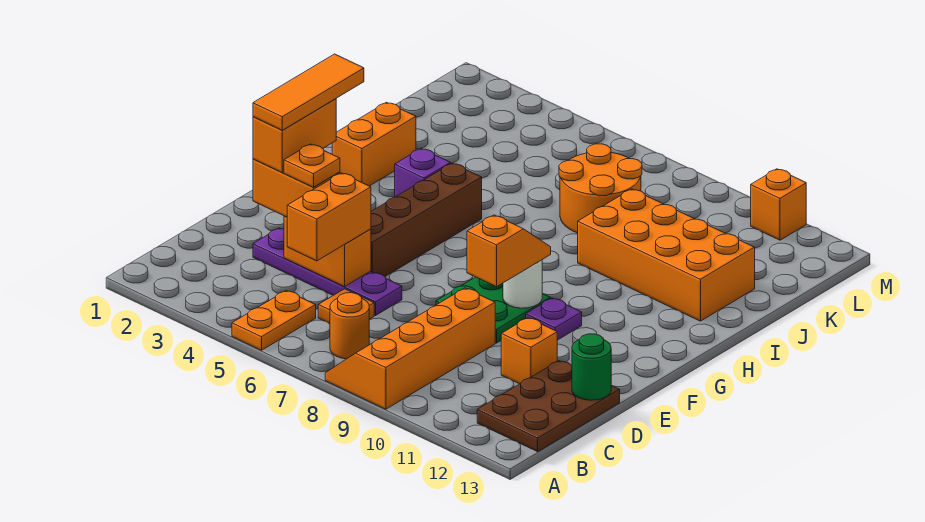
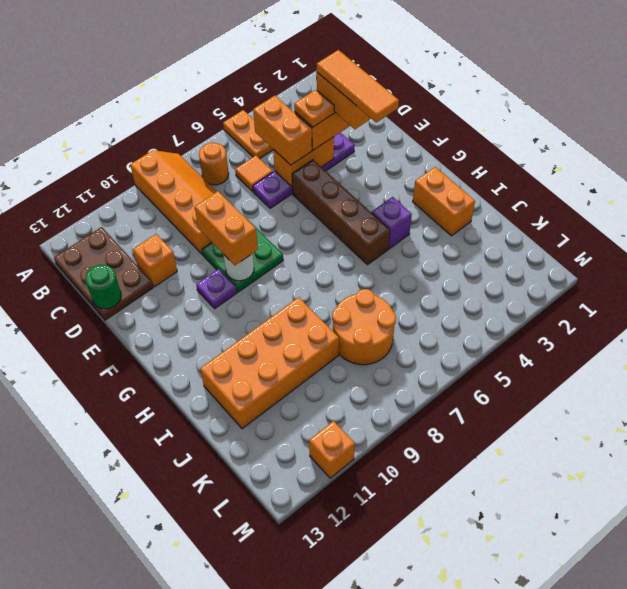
orange 1x2 slope [467,215,551,287] -> orange 1x2 brick [195,191,258,265]

